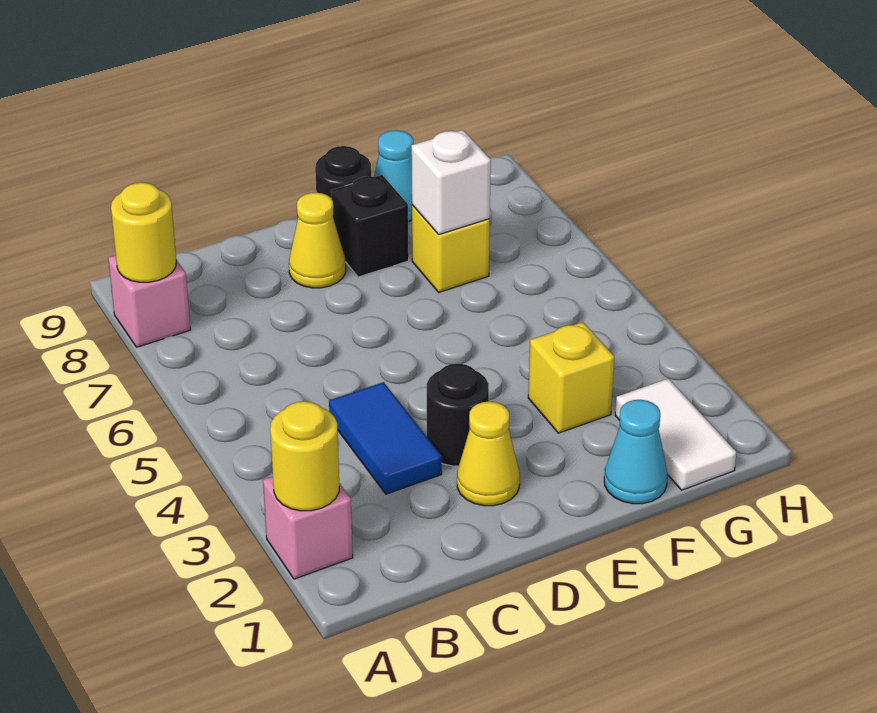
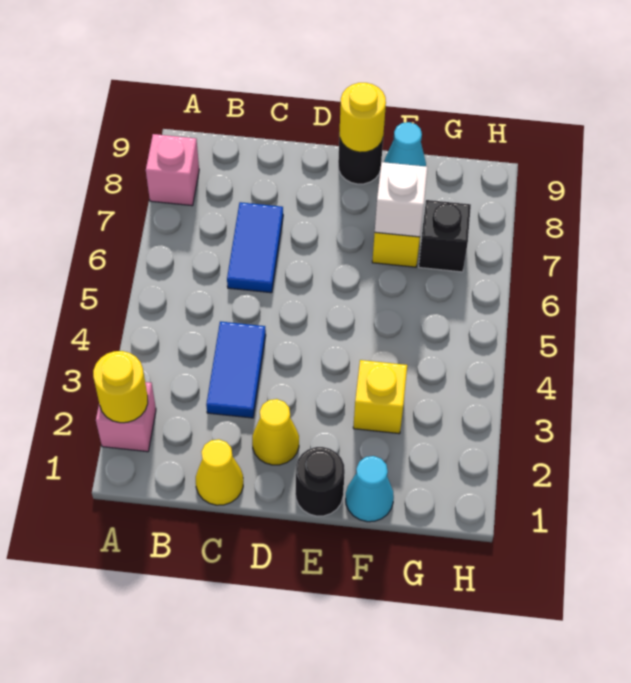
yellow 1x1 round brick [111,183,176,282] -> yellow 1x1 round brick moved to [340,83,386,152]
none -> blue 1x2 tile [227,202,283,293]
black 1x1 round brick [427,364,489,466] -> black 1x1 round brick moved to [296,447,345,516]
yellow 1x1 cone [289,193,346,288] -> yellow 1x1 cone moved to [196,439,243,505]
black 1x1 brick [331,175,409,277] -> black 1x1 brick moved to [419,200,471,272]
white 1x2 tile [615,378,736,490] -> none

